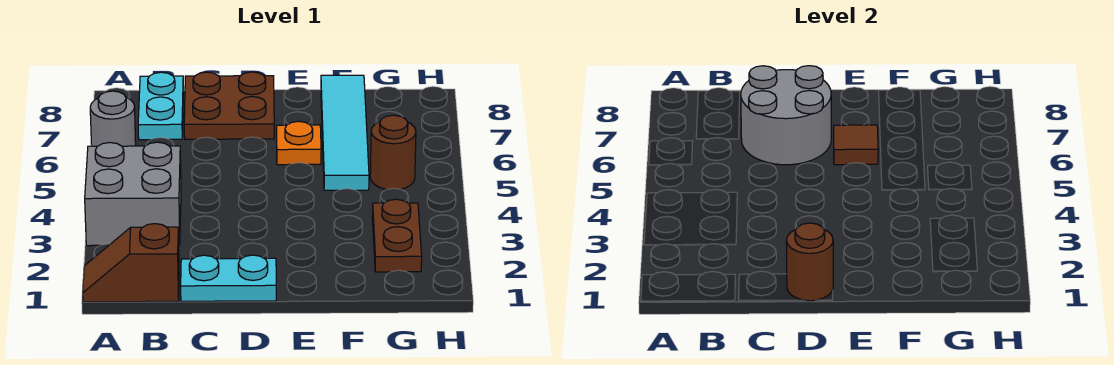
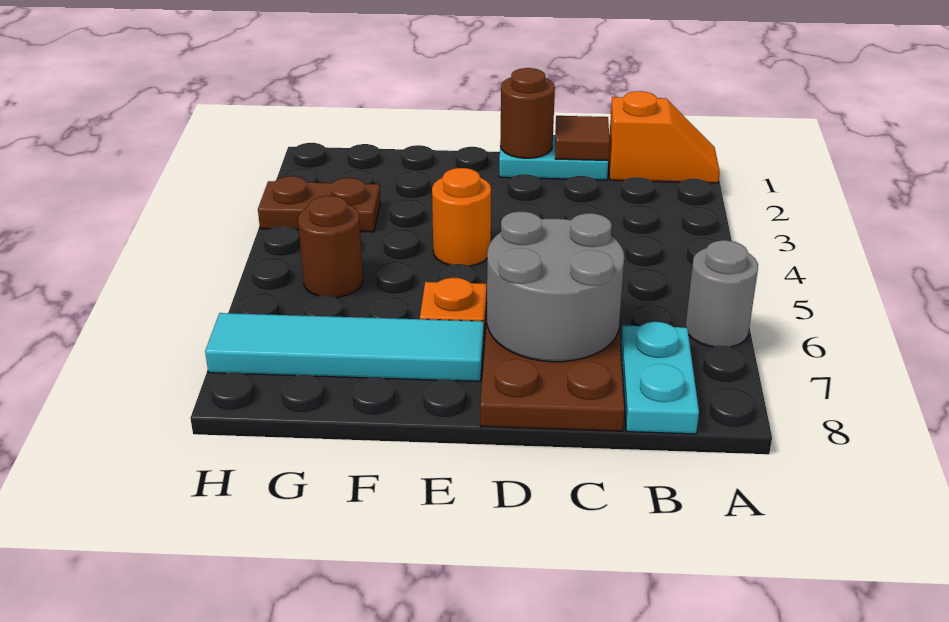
brown 1x2 slope [83,224,179,302] -> orange 1x2 slope [608,91,720,183]
grey 2x2 brick [85,142,181,246] -> none
none -> orange 1x1 round brick [432,168,491,266]
brown 1x1 tile [834,125,878,165] -> brown 1x1 tile moved to [555,116,610,160]
cyan 1x4 tile [321,75,369,190] -> cyan 1x4 tile turned to [205,313,484,382]
brown 1x2 plate [372,199,422,272] -> brown 1x2 plate turned to [258,176,380,232]

